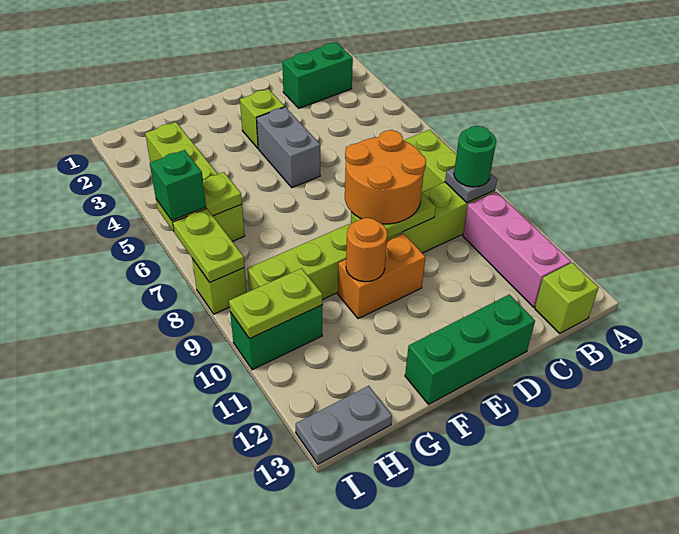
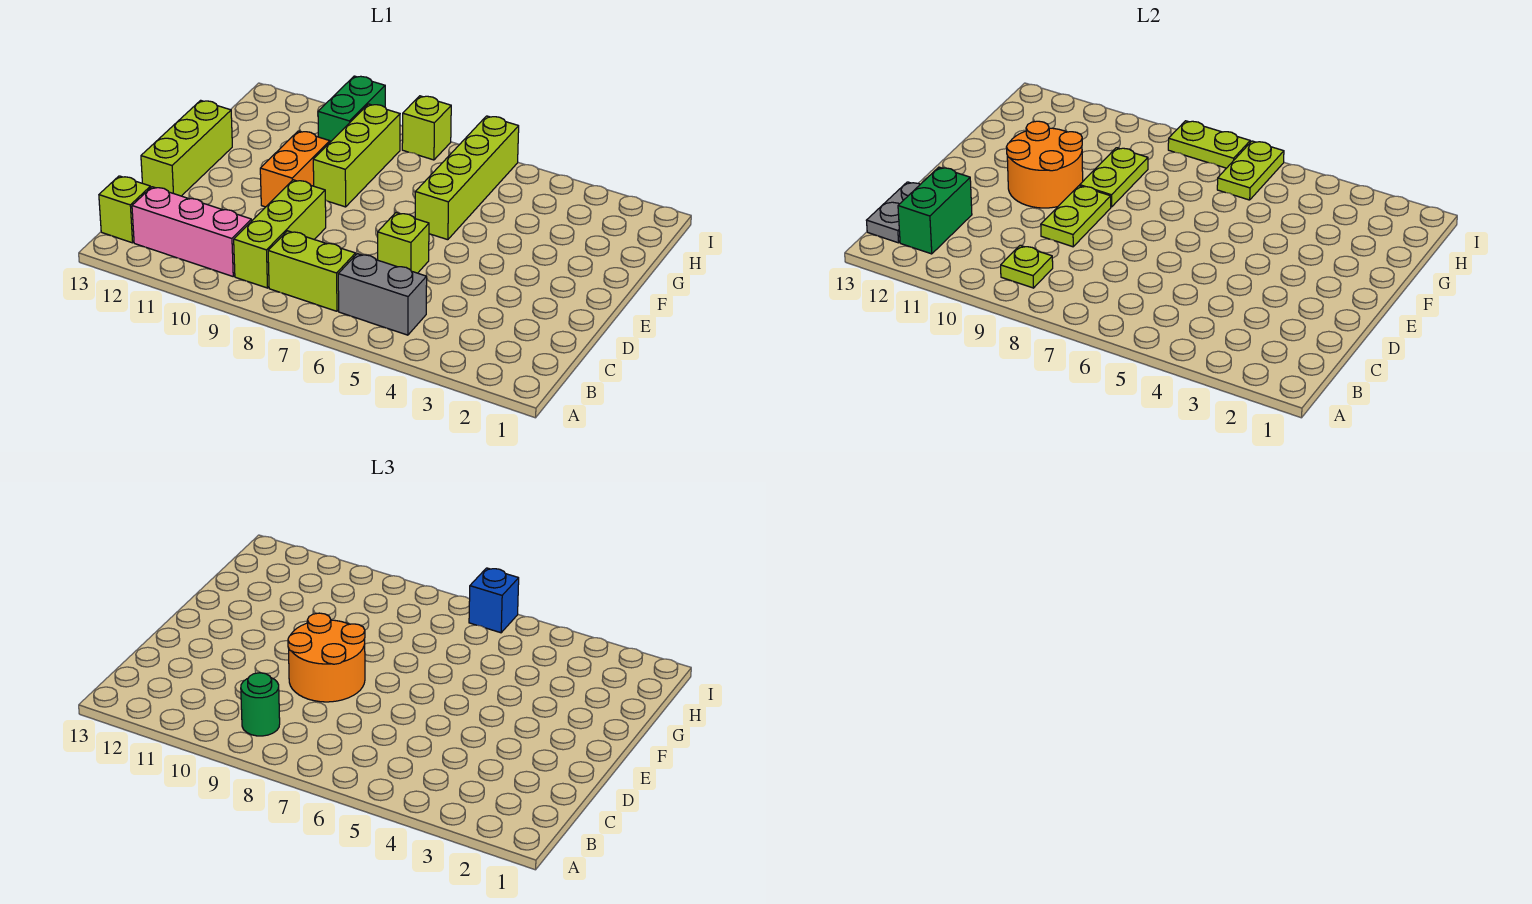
green 1x2 brick [282,42,353,108] -> green 1x2 brick moved to [898,167,972,254]
grey 1x1 plate [445,168,497,203] -> lime 1x1 plate [1001,245,1053,288]
green 1x3 brick [405,294,535,404] -> lime 1x3 brick [141,100,232,196]
lime 1x1 brick [240,89,285,148] -> lime 1x1 brick moved to [378,213,429,273]
grey 1x2 brick [257,107,320,188] -> grey 1x2 brick moved to [338,254,427,335]
orange 1x1 round brick [346,218,387,282] -> orange 2x2 round brick [1007,121,1083,208]
lime 1x4 brick [145,122,245,241] -> lime 1x4 brick turned to [415,116,519,240]
lime 1x2 plate [229,268,322,339] -> lime 1x2 plate moved to [1080,148,1148,207]
grey 1x2 plate [296,386,392,464] -> grey 1x2 plate moved to [866,182,920,243]
green 1x1 brick [150,150,206,220] -> blue 1x1 brick [469,568,519,633]

